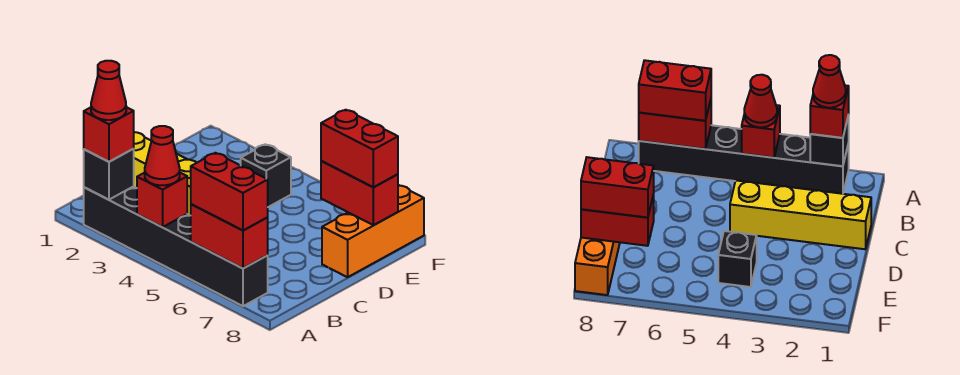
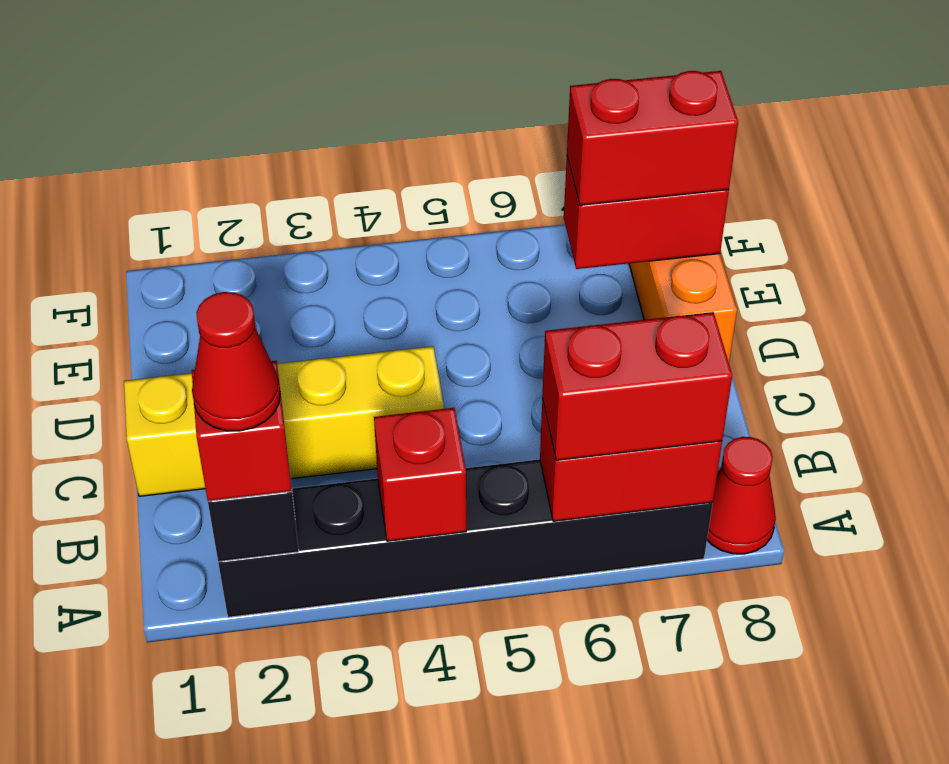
red 1x1 cone [145,126,180,185] -> red 1x1 cone moved to [707,437,776,554]
black 1x1 brick [241,144,291,207] -> none

